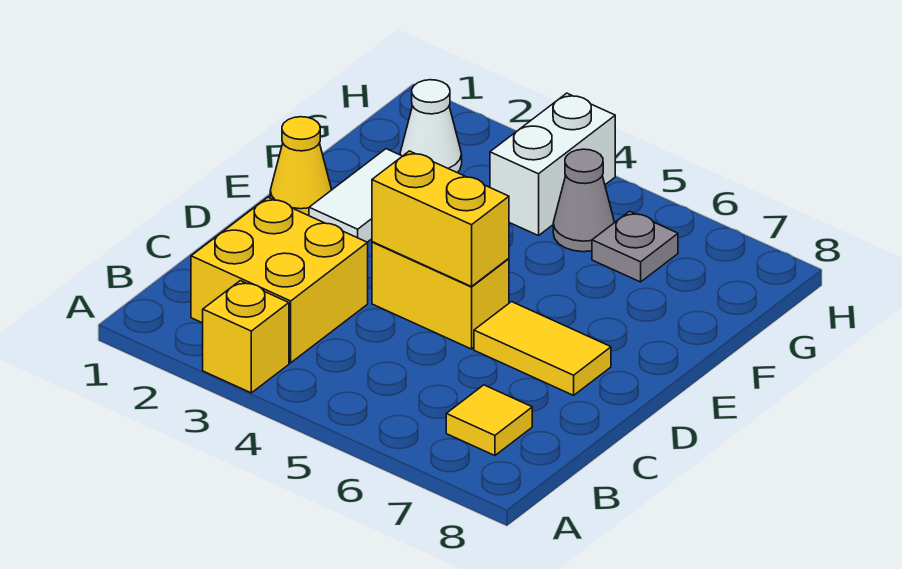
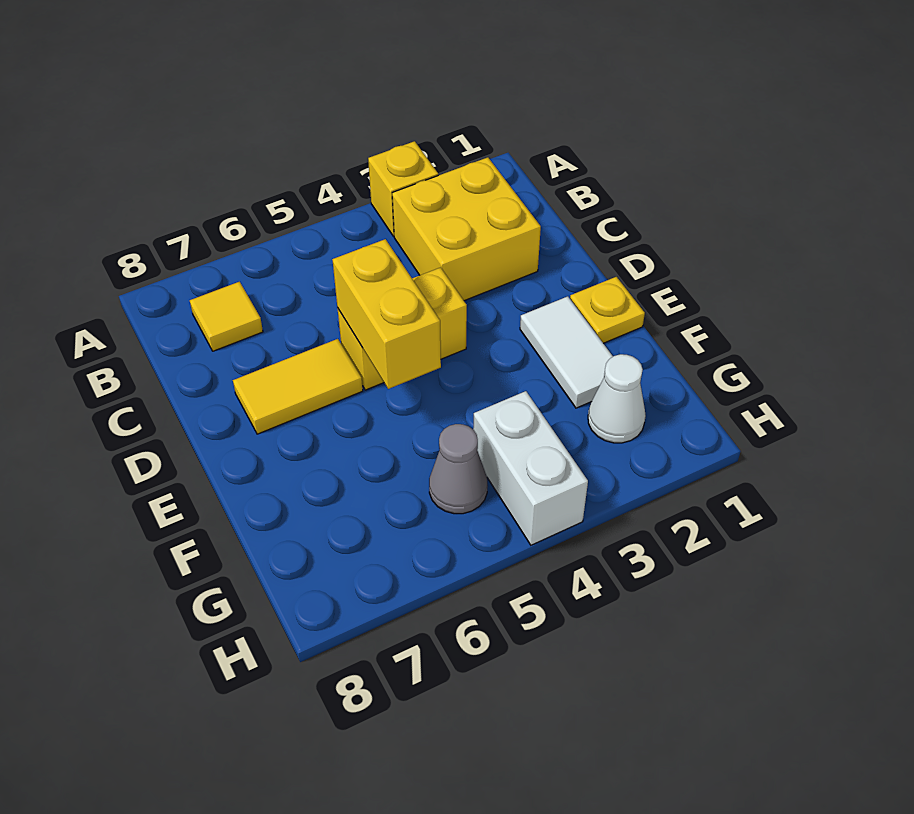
yellow 1x2 brick [372,151,509,287] -> yellow 1x2 brick turned to [332,239,441,389]
yellow 1x1 cone [270,117,331,216] -> yellow 1x1 plate [570,277,645,343]
grey 1x1 plate [592,211,678,282] -> none

